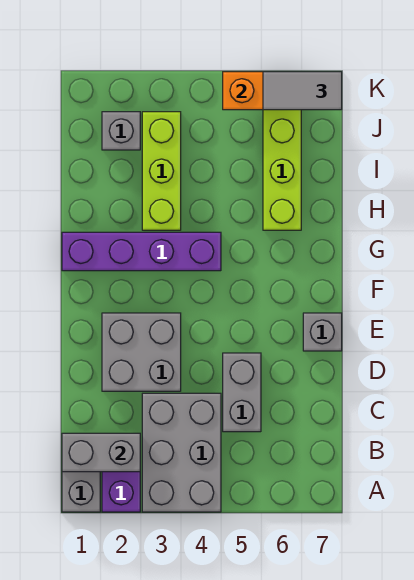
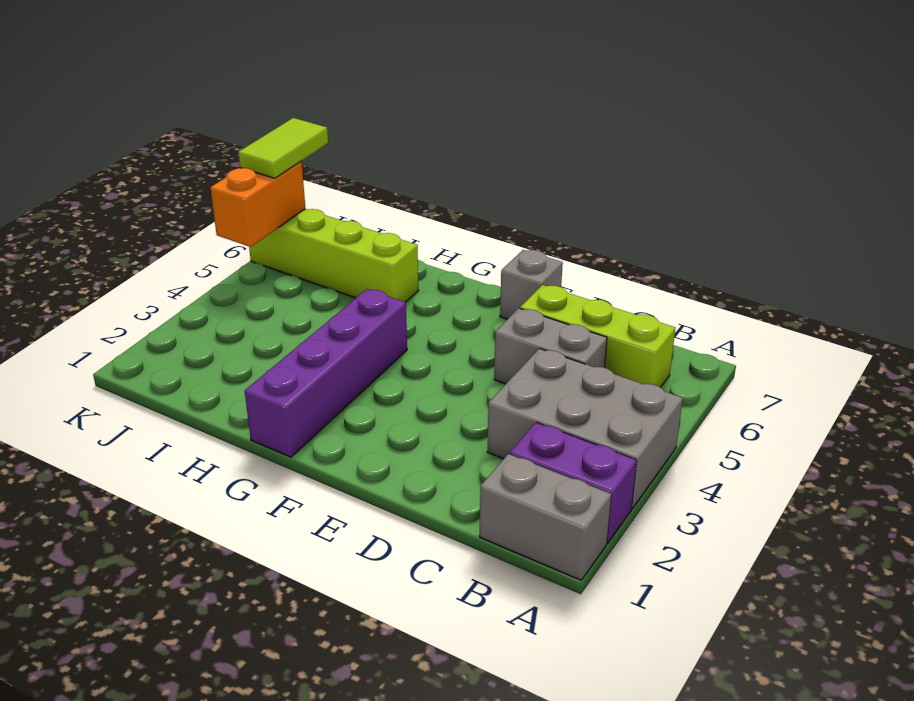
grey 1x2 brick [62,433,140,472] -> none
grey 2x2 brick [102,313,181,391] -> none
lime 1x3 brick [142,112,181,230] -> lime 1x3 brick moved to [520,285,675,387]
grey 1x1 brick [102,112,140,150] -> none
grey 1x2 tile [263,72,342,110] -> lime 1x2 tile [238,118,328,178]

